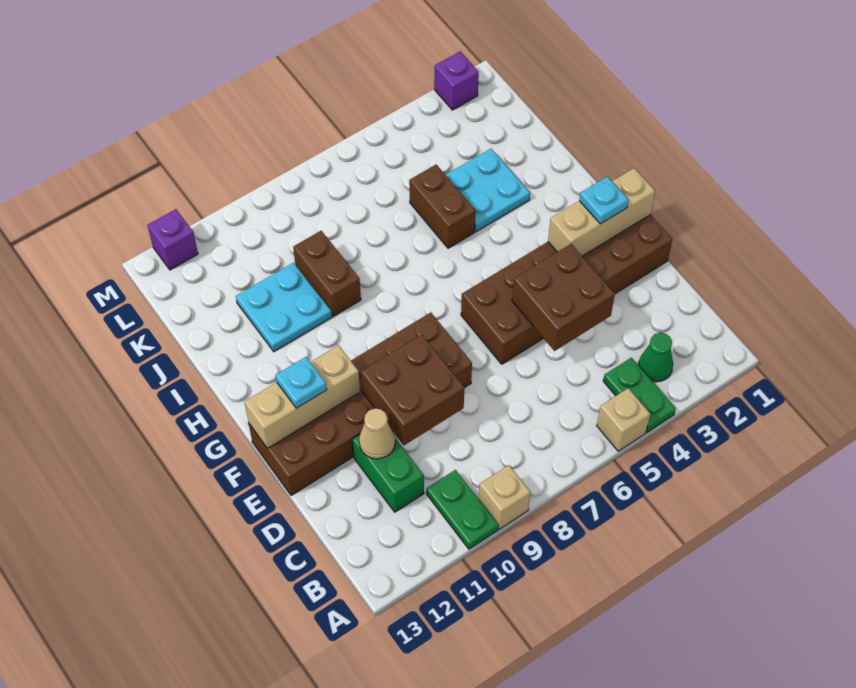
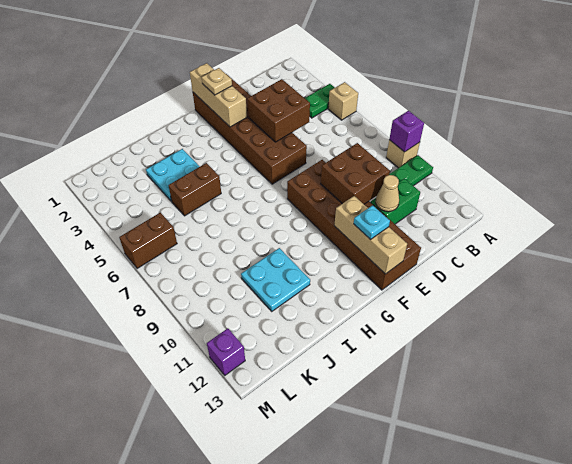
green 1x1 cone [639,333,673,382] -> none
cyan 1x1 plate [579,177,629,224] -> tan 1x1 plate [202,68,232,95]
brown 1x2 brick [293,231,361,317] -> brown 1x2 brick moved to [119,212,177,269]
purple 1x1 brick [434,51,479,110] -> purple 1x1 brick moved to [389,111,424,152]

